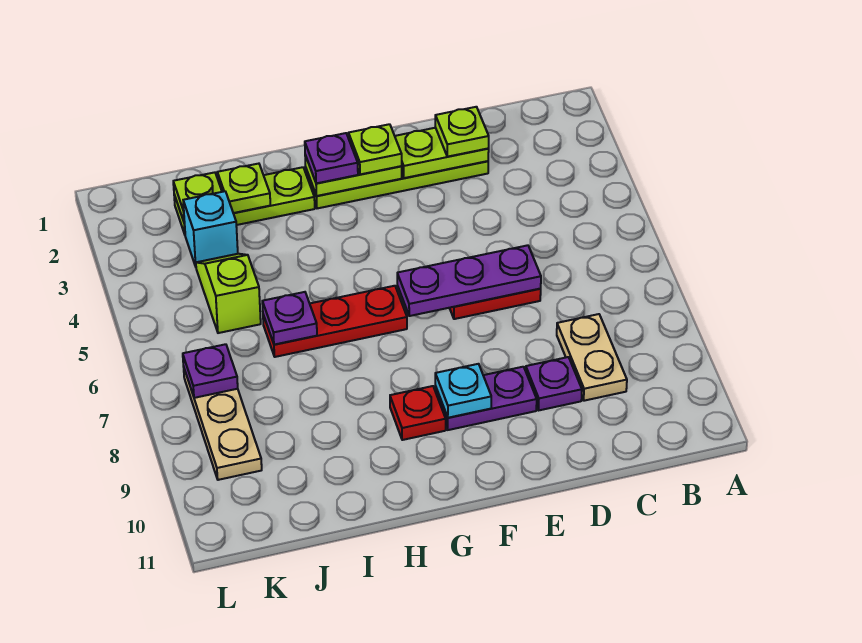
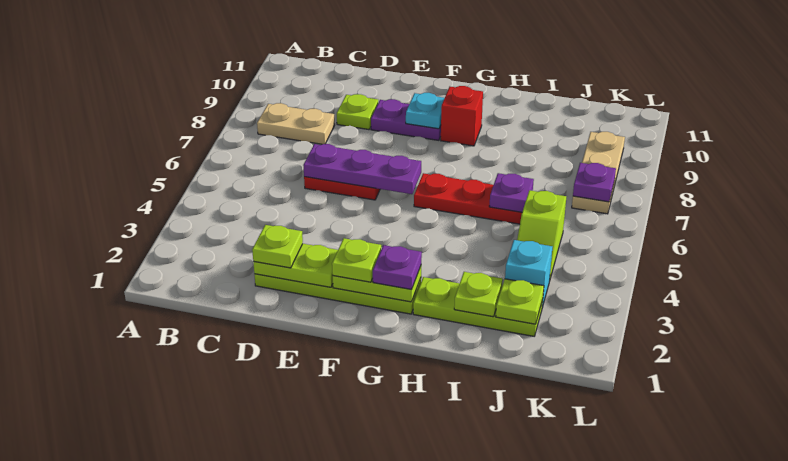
tan 1x2 plate [557,314,627,401] -> tan 1x2 plate turned to [257,103,335,144]
purple 1x1 plate [526,357,582,410] -> lime 1x1 plate [337,94,378,130]
red 1x1 plate [390,386,446,440] -> red 1x1 brick [441,86,483,146]

